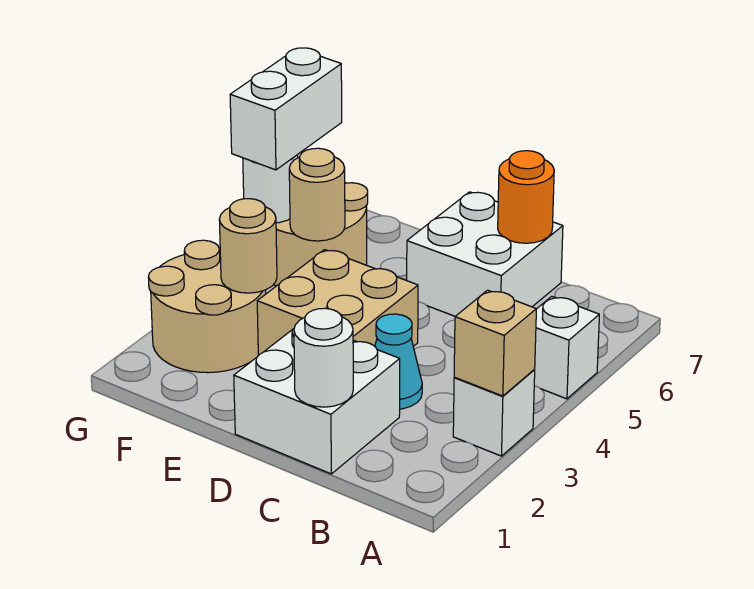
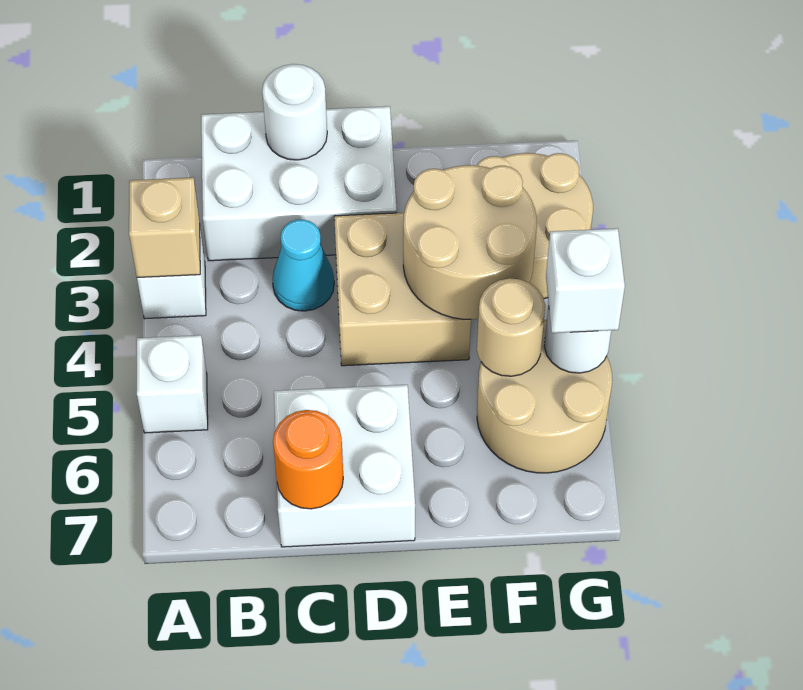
white 2x2 brick [234,329,400,474] -> white 2x3 brick [201,106,397,261]
tan 1x1 round brick [219,199,277,293] -> tan 2x2 round brick [403,165,537,319]
white 1x2 brick [230,48,342,170] -> white 1x1 brick [546,228,625,333]

